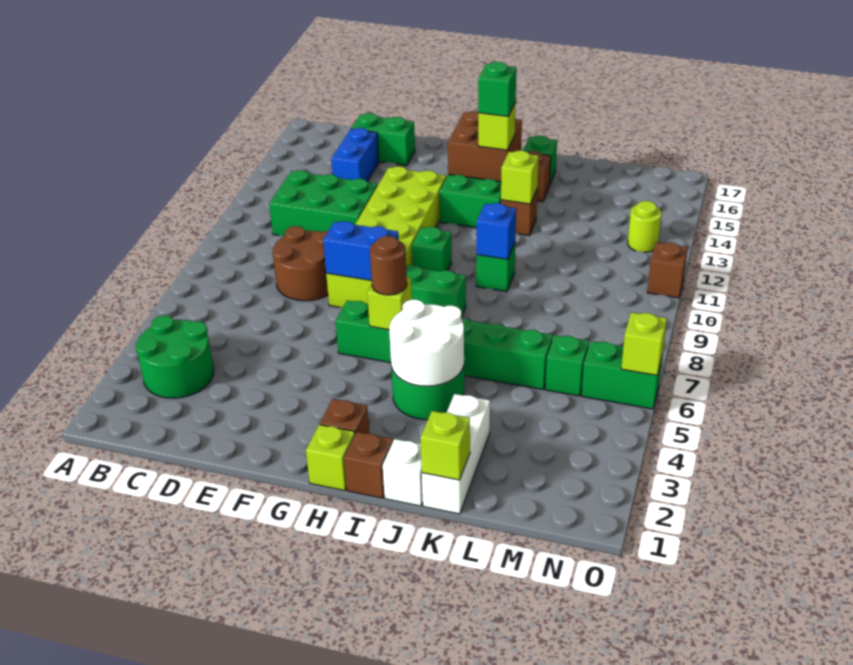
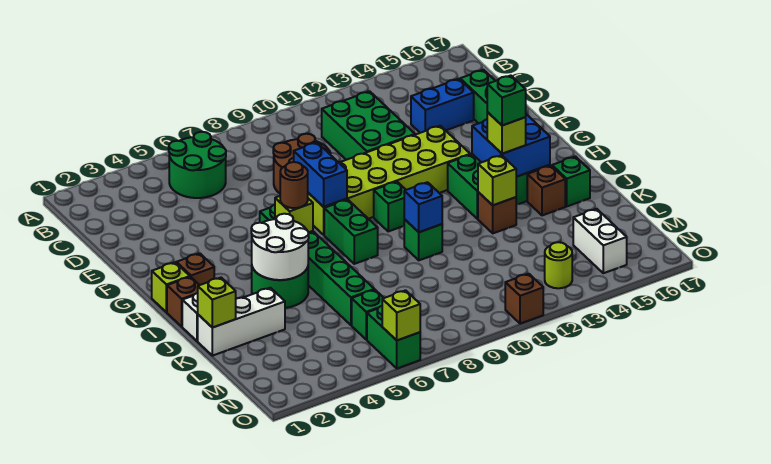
green 2x2 round brick [135,316,214,398] -> green 2x2 round brick moved to [169,132,226,198]
brown 2x2 brick [448,111,522,182] -> blue 2x2 brick [472,114,550,177]
none -> white 1x2 brick [573,209,627,273]

